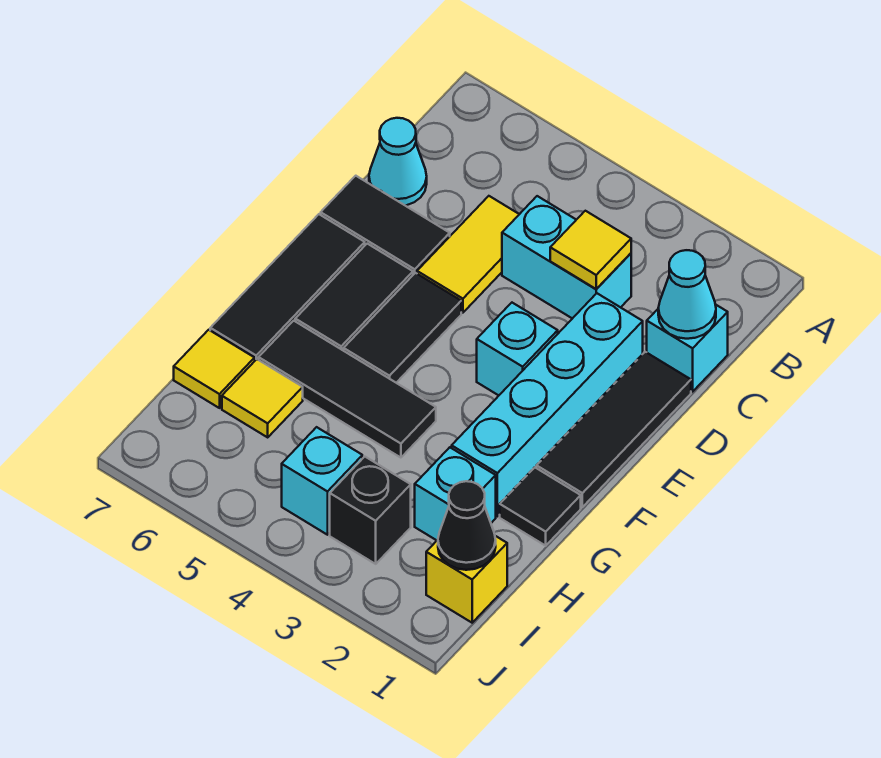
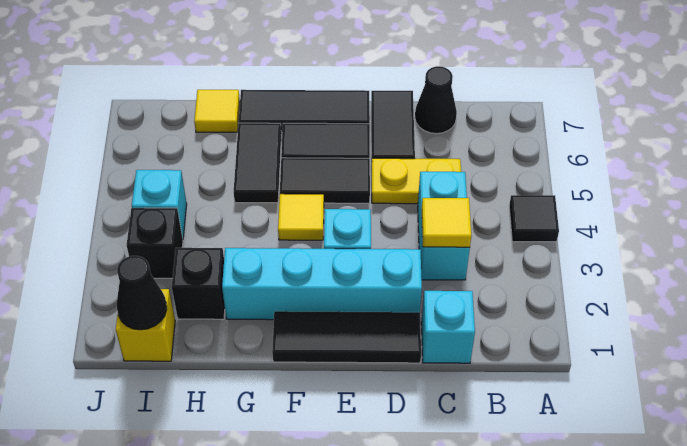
cyan 1x1 cone [658,250,716,339] -> none
yellow 1x2 tile [417,196,519,313] -> yellow 1x2 plate [372,158,461,204]
cyan 1x1 cone [369,118,427,206] -> black 1x1 cone [415,66,457,134]
black 1x1 tile [500,467,581,546] -> black 1x1 tile moved to [509,195,559,242]
black 1x3 tile [259,321,436,458] -> black 1x2 tile [234,123,281,203]
cyan 1x1 brick [415,447,496,540] -> black 1x1 brick [172,248,225,319]
yellow 1x1 tile [222,359,303,437] -> yellow 1x1 tile moved to [278,194,324,240]

